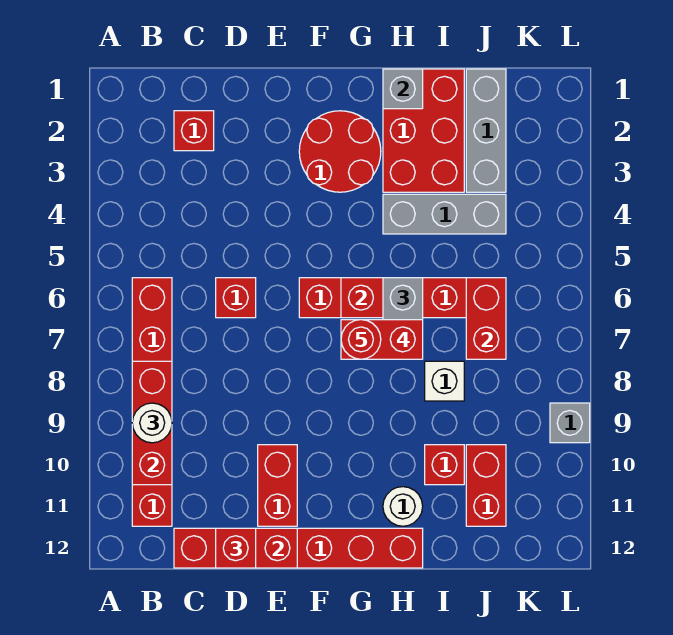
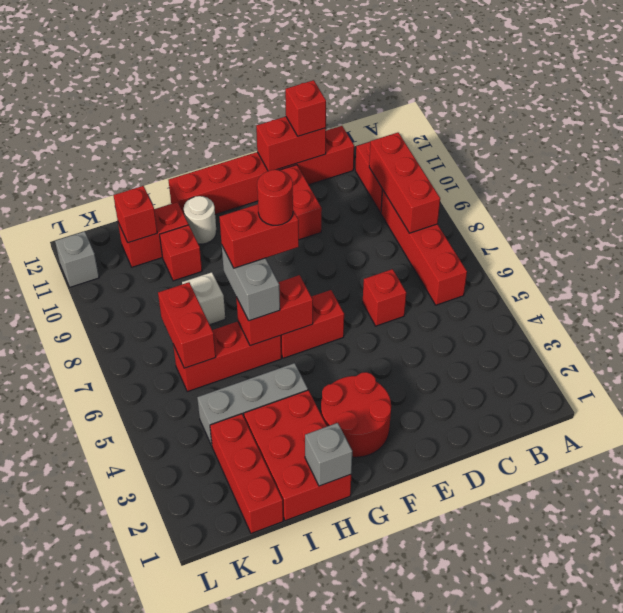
white 1x1 round brick [132,403,172,443] -> none
red 1x1 brick [174,111,214,151] -> red 1x1 brick moved to [113,186,157,243]
grey 1x3 brick [466,69,506,192] -> red 1x3 brick [210,414,283,533]
red 1x2 brick [466,445,506,526] -> red 1x2 brick turned to [118,202,188,267]
grey 1x1 brick [550,403,590,443] -> grey 1x1 brick moved to [55,231,99,287]

